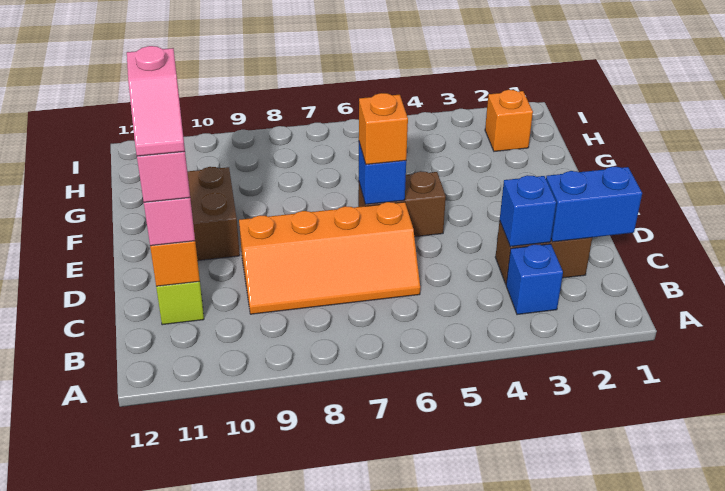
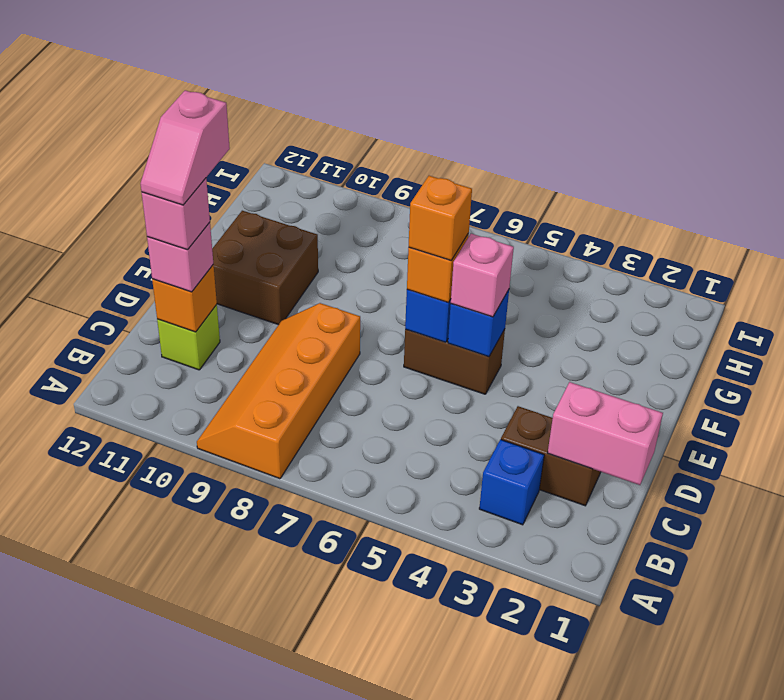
blue 1x2 brick [546,167,642,242] -> pink 1x2 brick [548,382,663,485]
blue 1x1 brick [500,175,556,247] -> blue 1x1 brick moved to [448,290,509,357]
orange 2x4 slope [239,202,420,314] -> orange 2x4 slope turned to [197,303,360,479]
none -> pink 1x1 brick [451,234,514,317]
orange 1x1 brick [485,90,533,151] -> orange 1x1 brick moved to [409,176,472,260]

